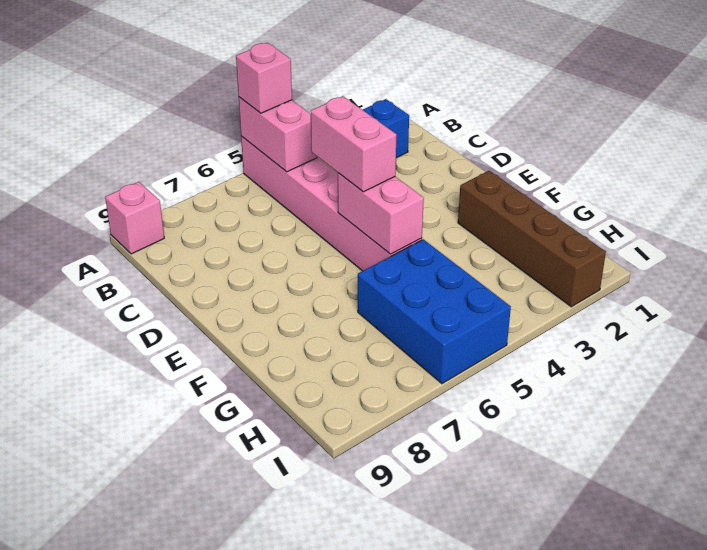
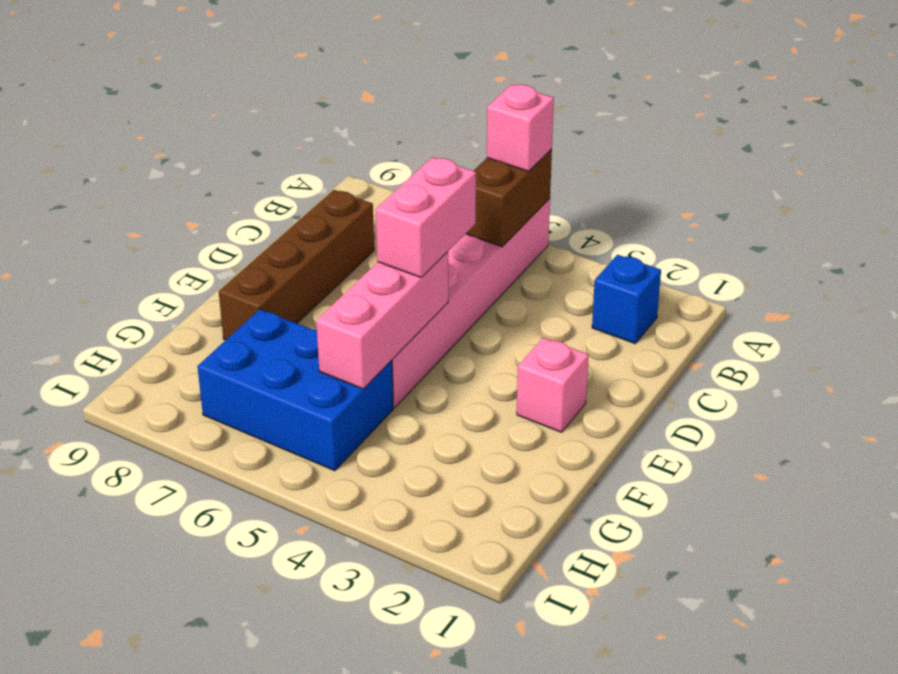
pink 1x2 brick [239,97,317,172] -> brown 1x2 brick [466,149,552,247]
pink 1x1 brick [105,182,164,254] -> pink 1x1 brick moved to [517,338,589,432]
pink 1x2 brick [338,173,424,254] -> pink 1x3 brick [316,252,448,389]
brown 1x4 brick [458,171,606,307] -> brown 1x4 brick moved to [219,190,374,340]
blue 2x3 brick [358,239,511,384] -> blue 2x3 brick turned to [197,309,393,471]

